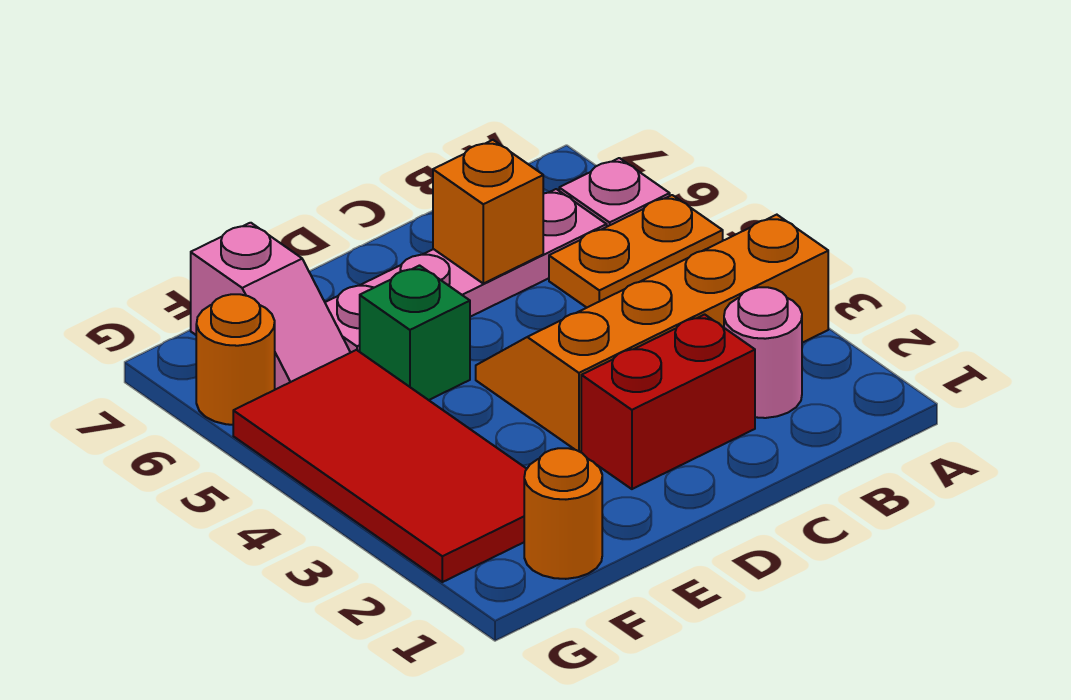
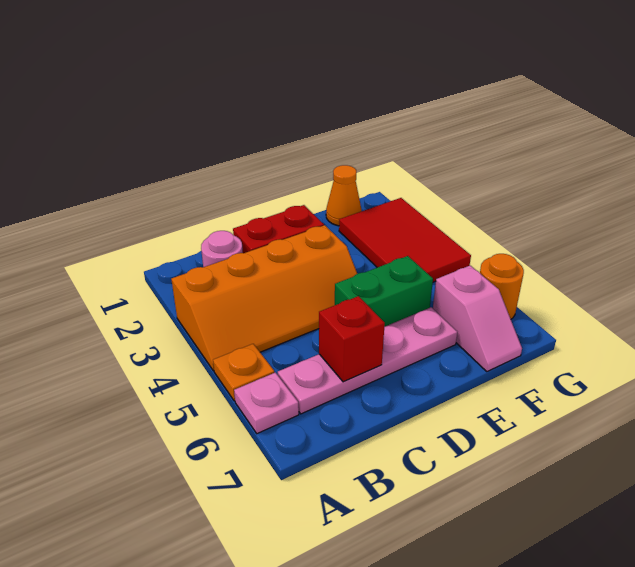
orange 1x2 plate [549,195,723,307] -> orange 1x1 plate [213,344,274,401]
orange 1x1 brick [433,140,543,284] -> red 1x1 brick [319,296,385,382]
green 1x1 brick [360,266,470,400] -> green 1x2 brick [335,256,433,327]
orange 1x1 round brick [524,448,602,579] -> orange 1x1 cone [326,165,362,226]
red 2x4 tile [233,350,526,582] -> red 2x3 tile [339,198,471,282]
pink 1x2 slope [191,223,351,390] -> pink 1x2 slope turned to [433,266,522,372]

